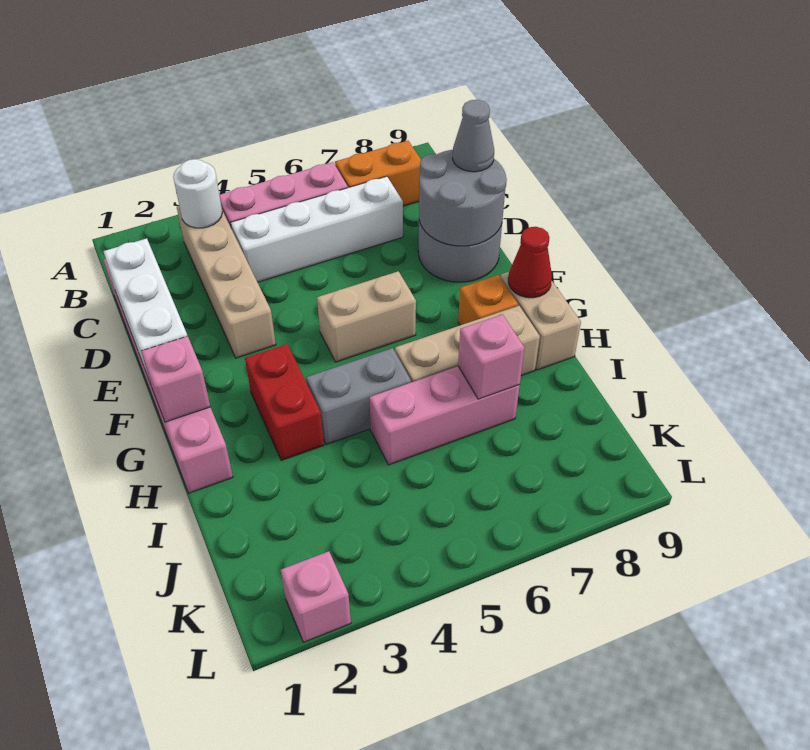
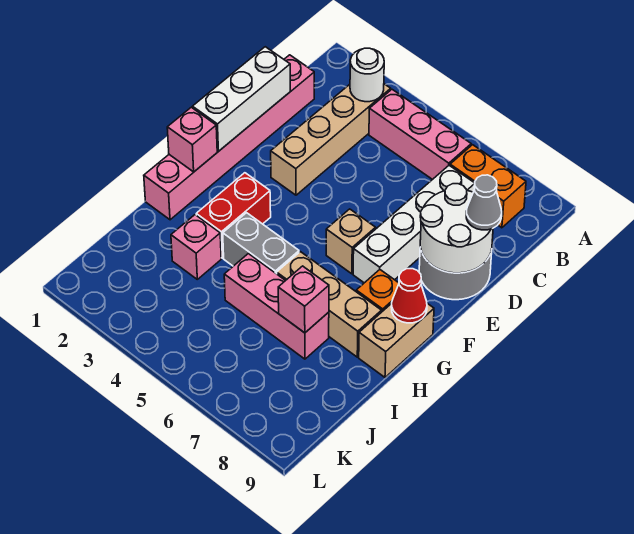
white 1x4 brick [231,176,403,282] -> white 1x4 brick turned to [353,165,475,283]
grey 2x2 round brick [419,150,507,246] -> white 2x2 round brick [420,184,493,273]
tan 1x2 brick [317,271,416,362] -> tan 1x1 brick [326,209,376,274]
pink 1x1 brick [281,551,351,642] -> pink 1x1 brick moved to [171,215,221,279]

